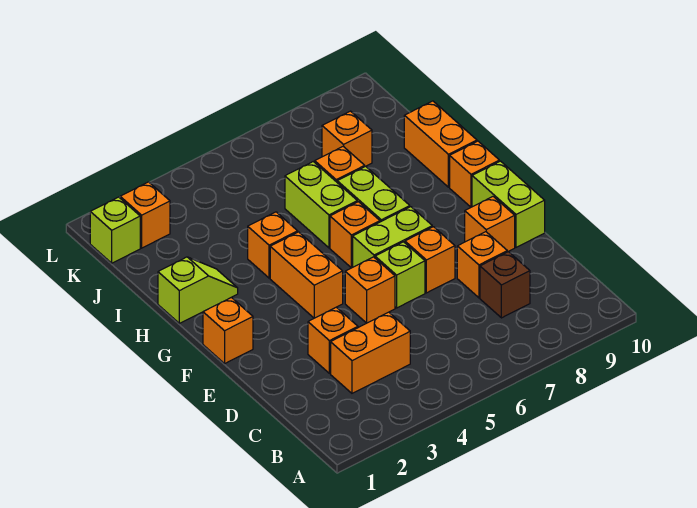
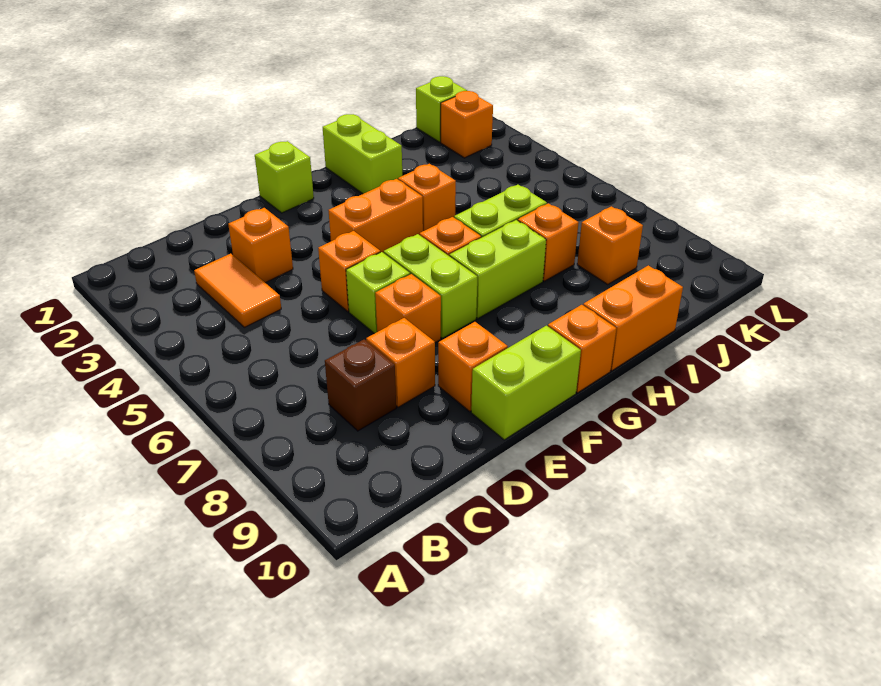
orange 1x2 brick [331,312,410,393] -> orange 1x2 tile [194,253,281,327]
orange 1x1 brick [203,297,253,364] -> lime 1x1 brick [255,141,314,213]
lime 1x2 slope [158,257,238,323] -> lime 1x2 brick [323,114,402,194]

